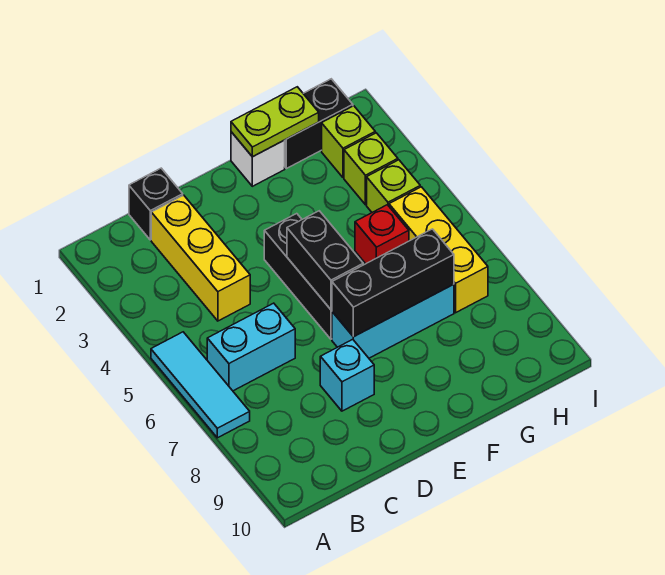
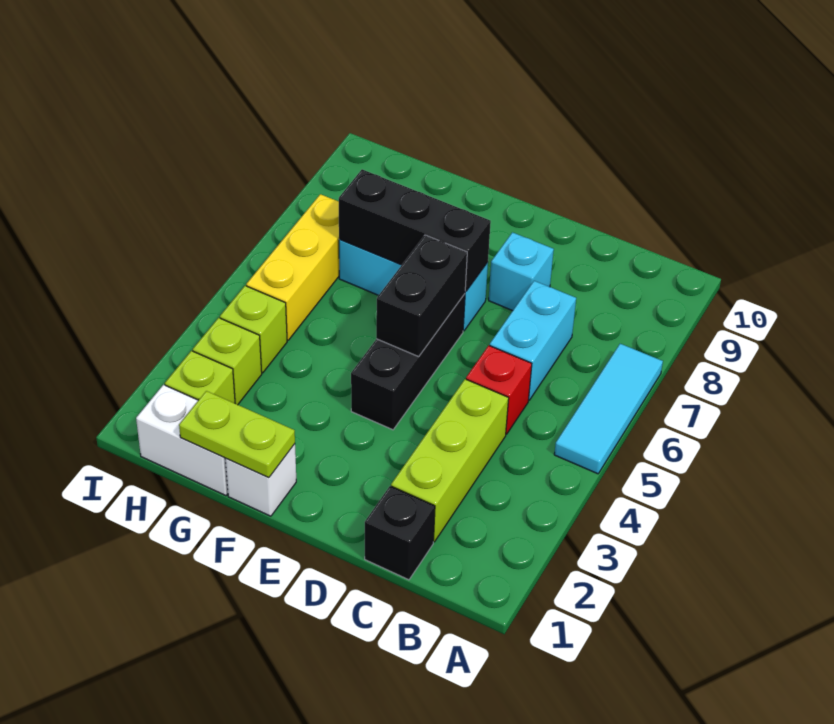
cyan 1x2 brick [207,303,295,391] -> cyan 1x2 brick turned to [490,281,576,400]
yellow 1x3 brick [151,195,250,321] -> lime 1x3 brick [391,379,509,542]
black 1x2 brick [285,79,353,169] -> white 1x2 brick [136,385,228,496]
red 1x1 brick [355,205,409,264] -> red 1x1 brick moved to [466,345,532,434]

